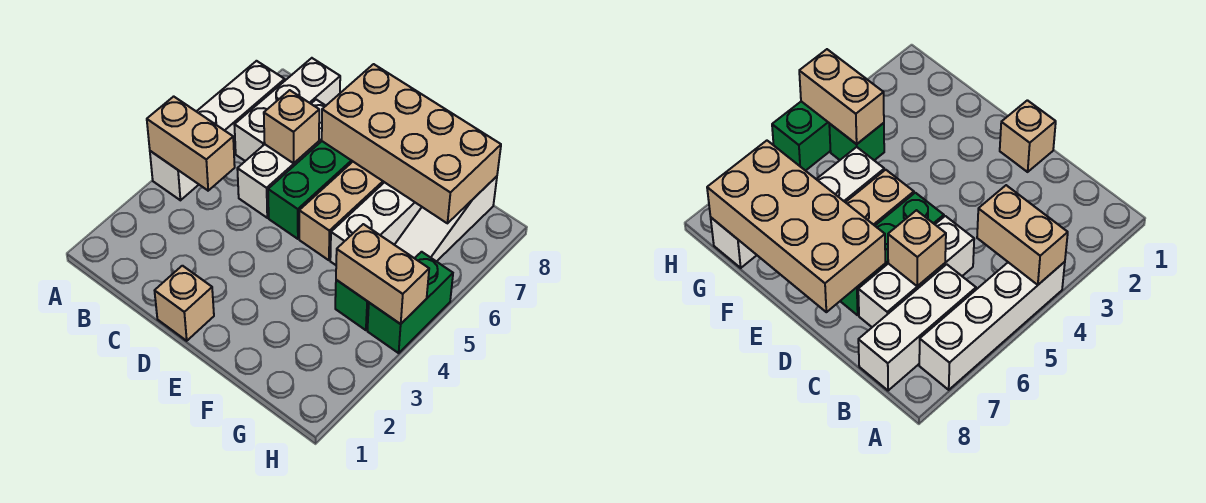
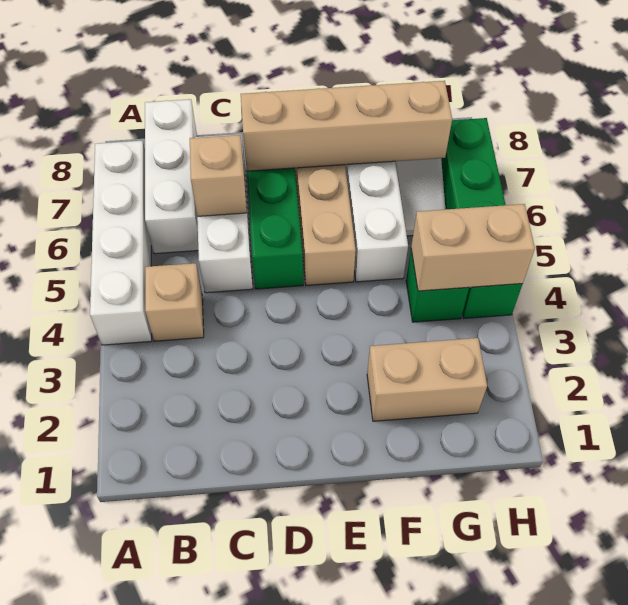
tan 1x2 brick [147,96,235,191] -> tan 1x2 brick moved to [367,338,487,421]
tan 1x1 brick [155,266,214,341] -> tan 1x1 brick moved to [145,263,204,341]
tan 2x4 brick [322,64,501,223] -> tan 1x4 brick [241,81,452,171]
green 1x2 brick [367,252,453,353] -> green 1x4 brick [441,118,522,318]

